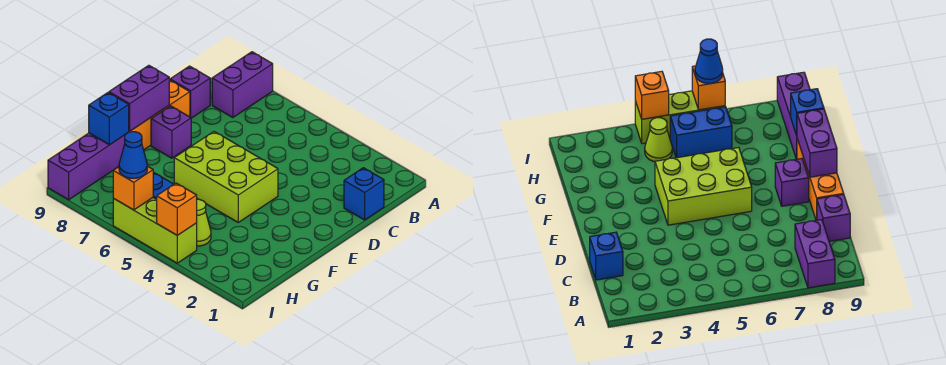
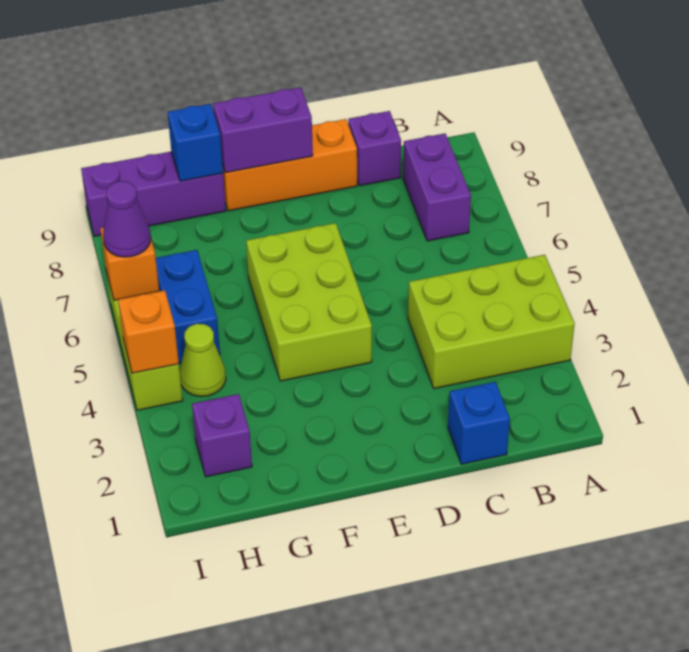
none -> lime 2x3 brick [408,255,575,389]
purple 1x2 brick [212,52,273,118] -> purple 1x2 brick turned to [403,134,471,241]
purple 1x1 brick [151,106,191,158] -> purple 1x1 brick moved to [192,394,252,477]
blue 1x1 cone [119,132,147,178] -> purple 1x1 cone [103,181,151,257]

